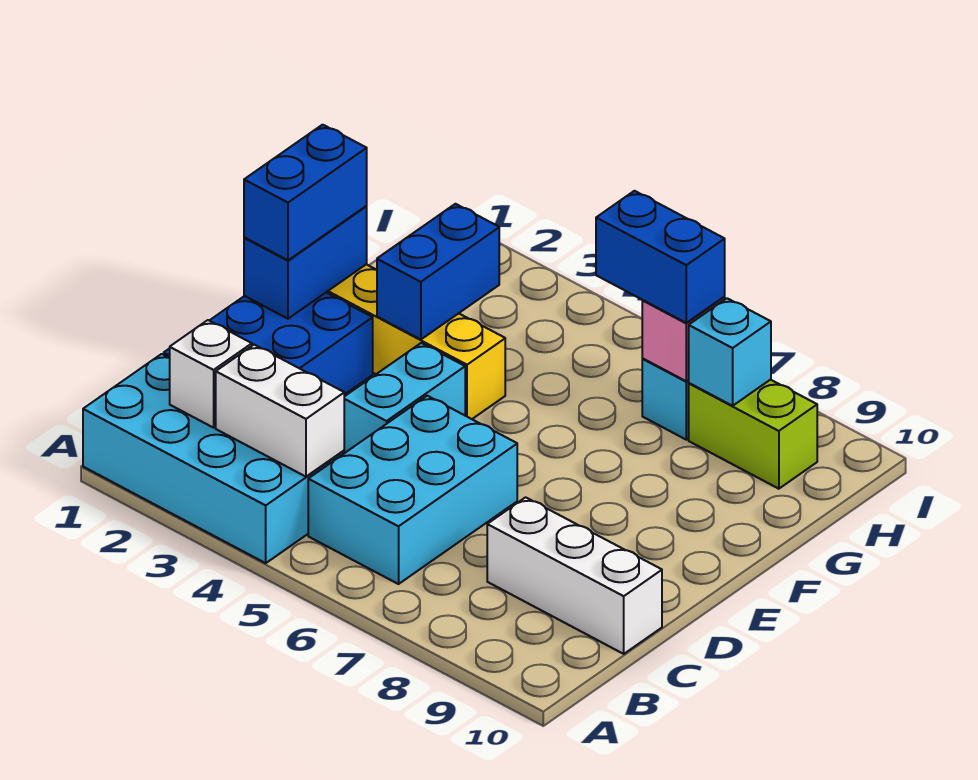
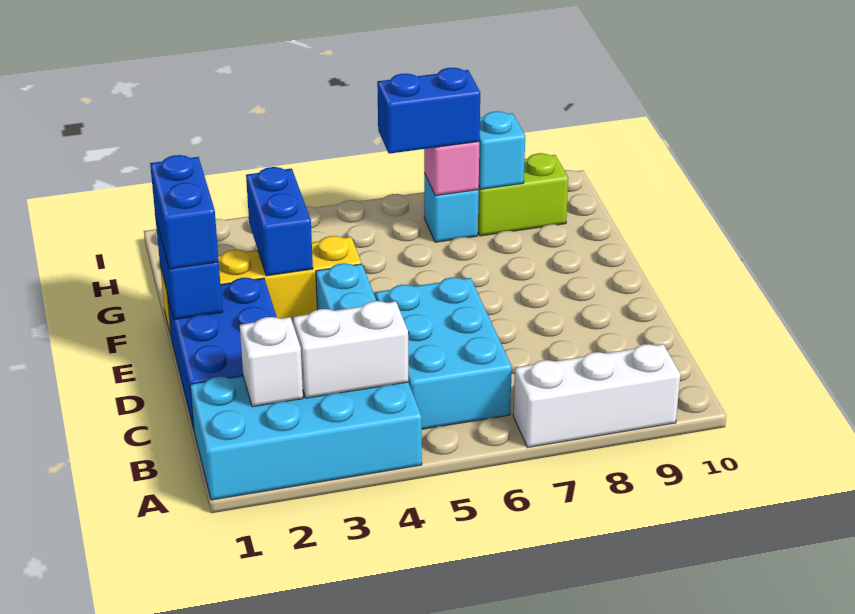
white 1x3 brick [487,497,662,654] -> white 1x3 brick moved to [513,344,680,447]

